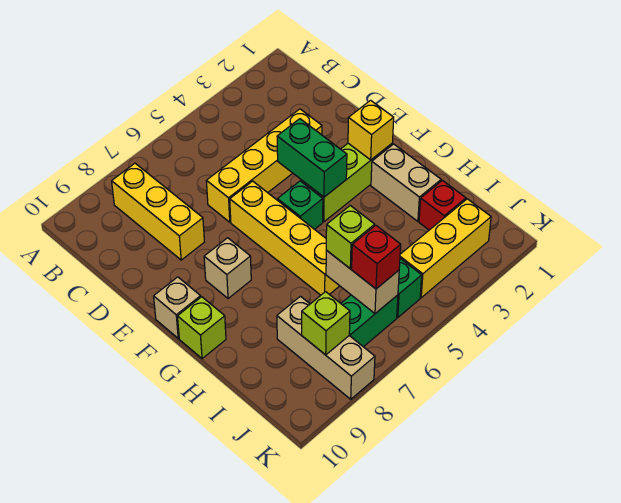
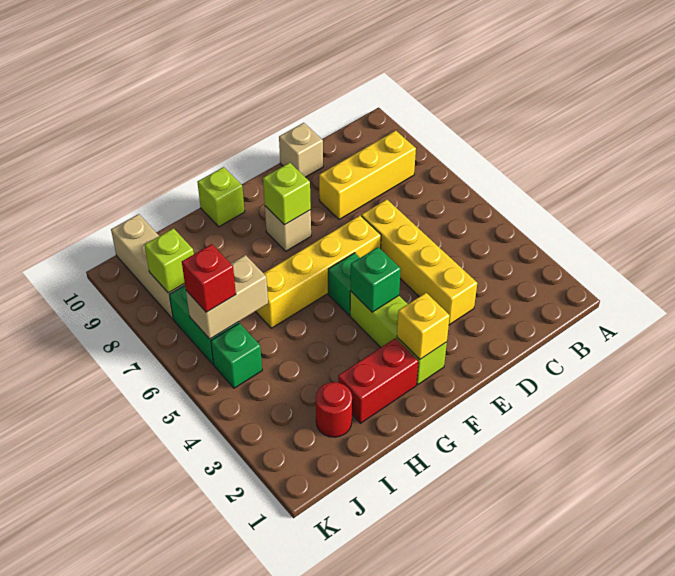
green 1x2 brick [277,119,347,197] -> green 1x1 brick [351,247,401,312]
tan 1x1 brick [154,277,201,338] -> tan 1x1 brick moved to [279,123,323,177]
tan 1x2 brick [371,144,441,221] -> red 1x2 brick [338,338,418,423]
red 1x1 brick [419,180,466,230] -> red 1x1 round brick [316,382,352,437]
lime 1x1 brick [326,206,375,269] -> lime 1x1 brick moved to [263,163,311,225]
tan 1x3 brick [277,296,375,399] -> tan 1x3 brick turned to [111,214,185,319]
yellow 1x3 brick [400,199,491,298] -> none

